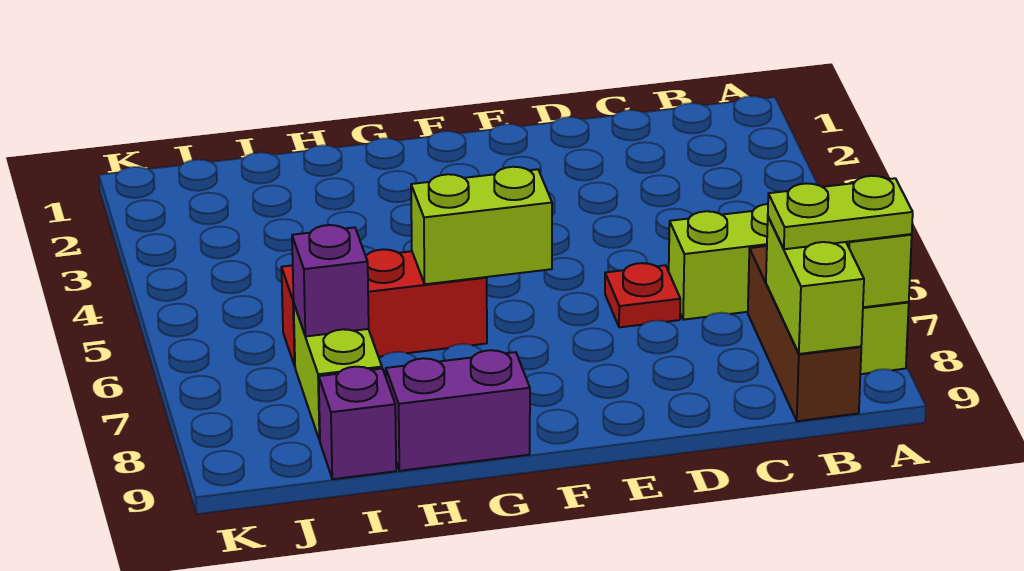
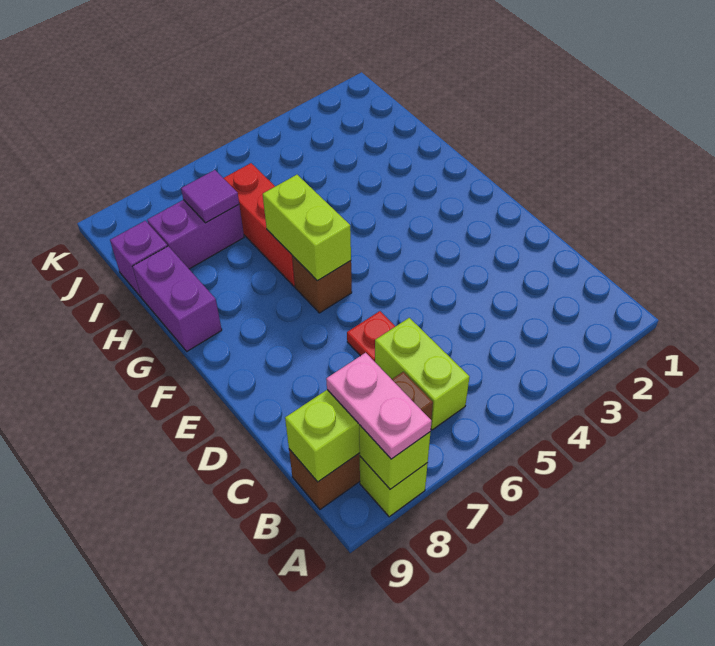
lime 1x2 plate [768,176,913,249] -> pink 1x2 plate [326,353,432,459]
none -> brown 1x1 brick [292,256,352,313]
lime 1x2 brick [294,305,382,441] -> purple 1x2 brick [147,200,244,269]
purple 1x1 brick [292,225,369,336] -> purple 1x1 tile [181,170,239,223]

